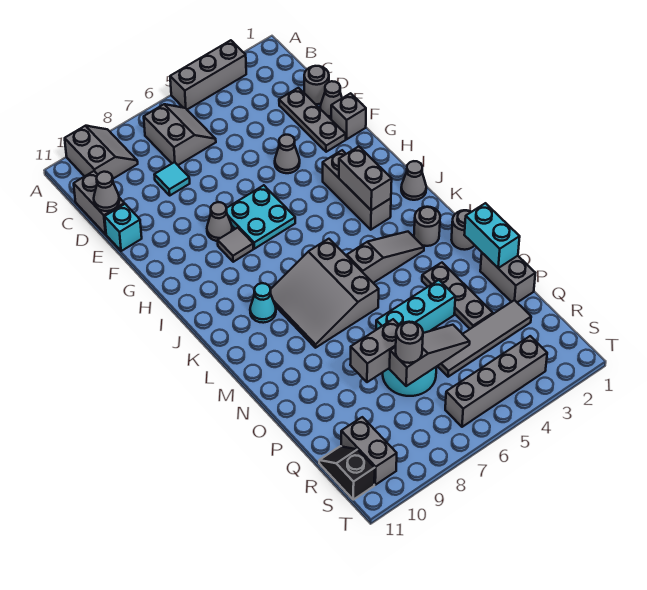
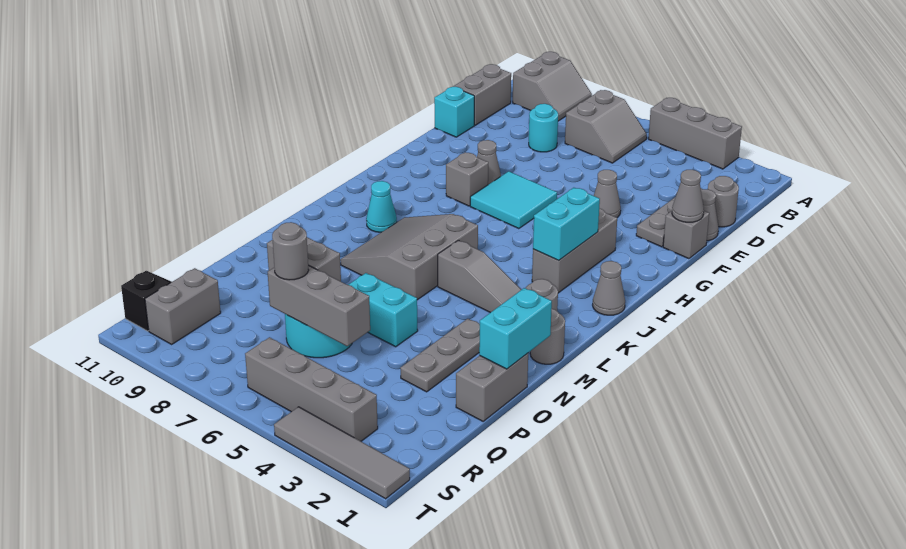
cyan 1x1 tile [154,162,190,195] -> cyan 1x1 round brick [529,104,558,152]
grey 1x1 cone [94,172,119,211] -> grey 1x1 cone moved to [672,170,704,222]
cyan 2x2 plate [227,185,295,249] -> cyan 2x2 tile [470,171,557,229]
grey 1x1 tile [218,228,253,262] -> grey 1x1 brick [446,152,488,206]
grey 1x2 brick [339,147,392,210] -> cyan 1x2 brick [533,188,600,260]
cyan 1x3 brick [376,280,455,333] -> cyan 1x2 brick [348,273,418,347]
grey 1x4 tile [438,300,531,377] -> grey 1x4 tile moved to [274,407,410,499]
grey 1x3 slope [390,325,470,386] -> grey 1x3 brick [268,265,370,346]

